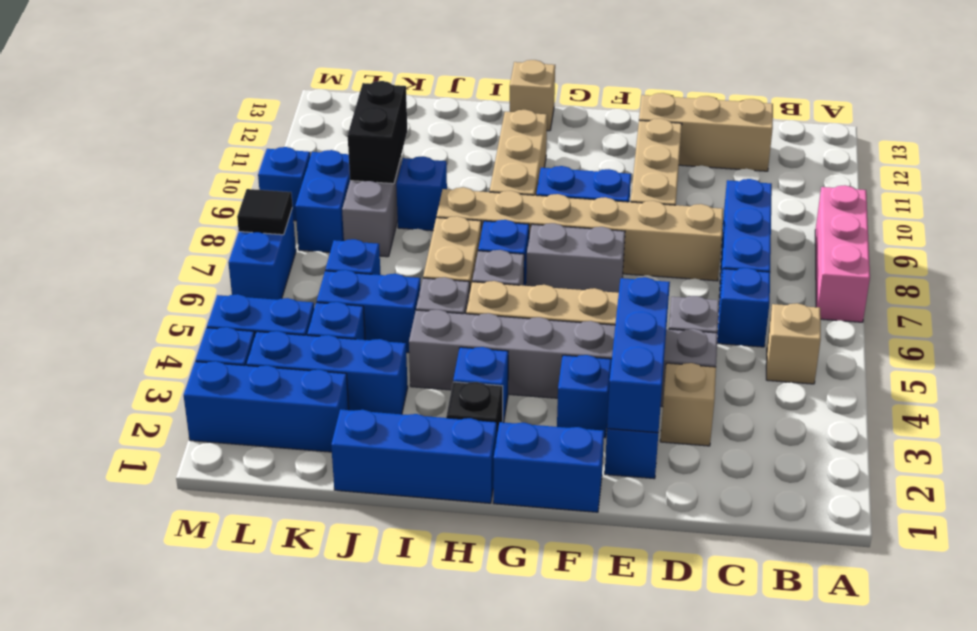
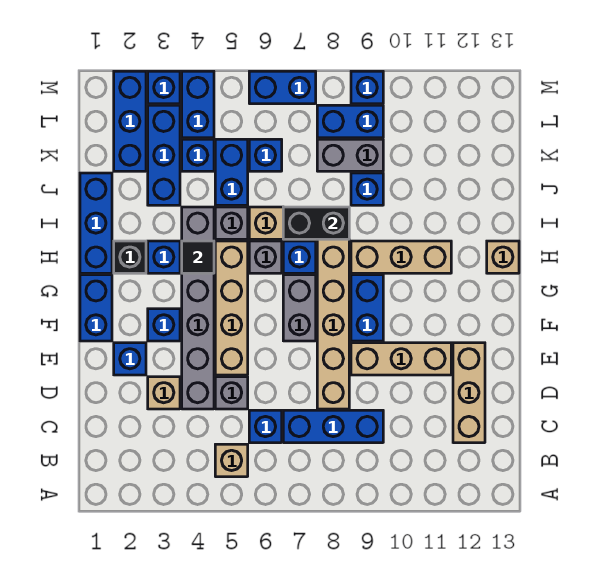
pink 1x3 brick [815,185,870,322] -> none
blue 1x3 brick [607,277,670,433] -> none
black 1x2 brick [348,81,407,184] -> black 1x2 brick moved to [283,207,349,239]
black 1x1 tile [237,189,292,235] -> black 1x1 tile moved to [182,241,214,273]

